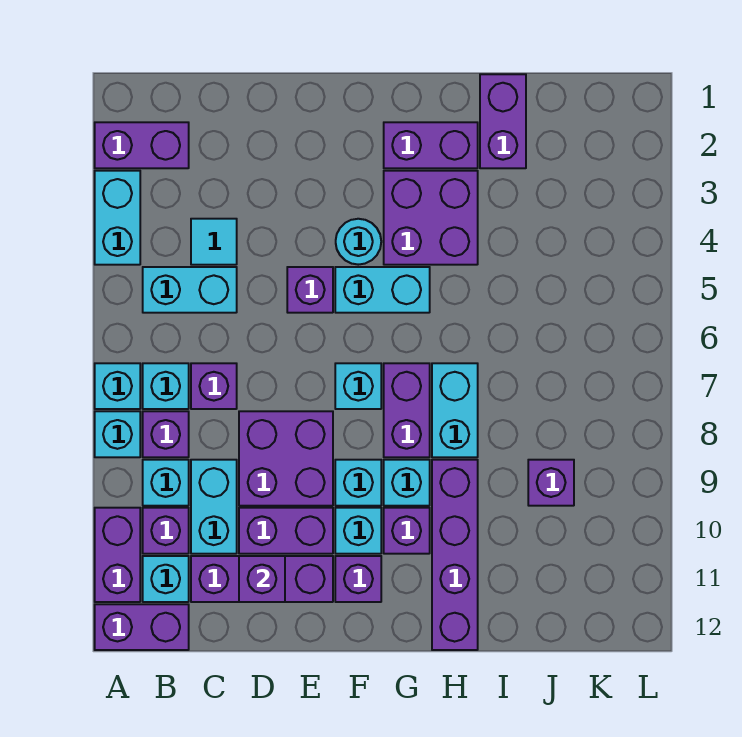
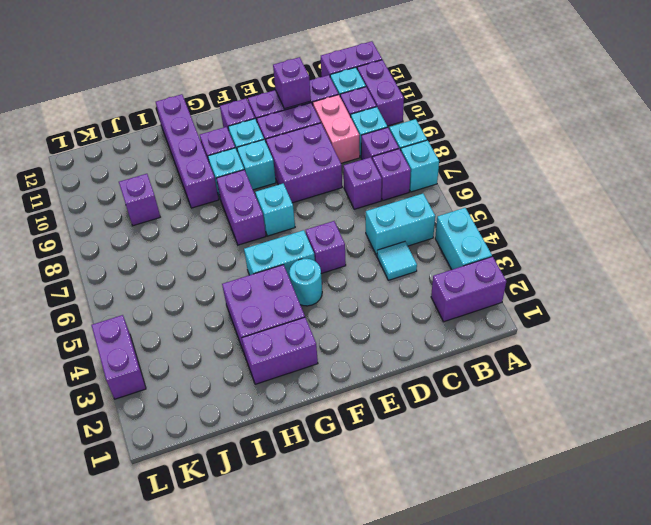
cyan 1x1 brick [143,363,189,409] -> purple 1x1 brick [372,149,411,200]
cyan 1x2 brick [191,460,237,554] -> pink 1x2 brick [313,95,360,163]
cyan 1x2 brick [432,363,478,457] -> none
purple 1x2 brick [480,74,526,168] -> purple 1x2 brick moved to [91,315,146,399]

